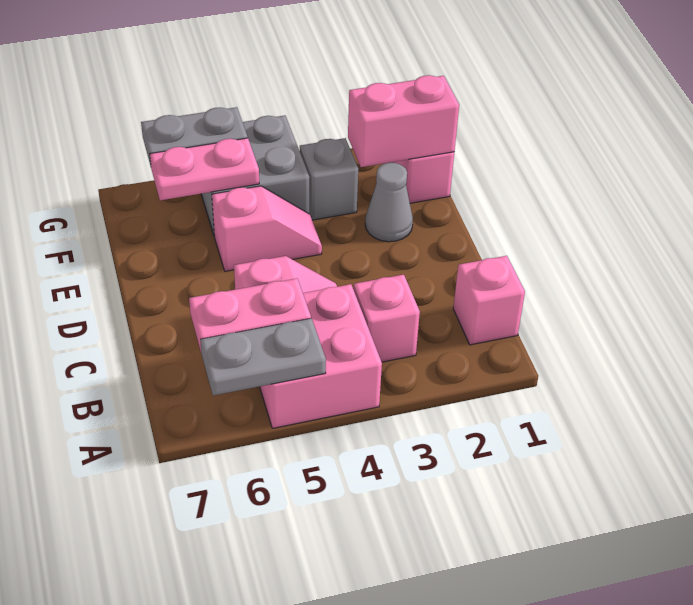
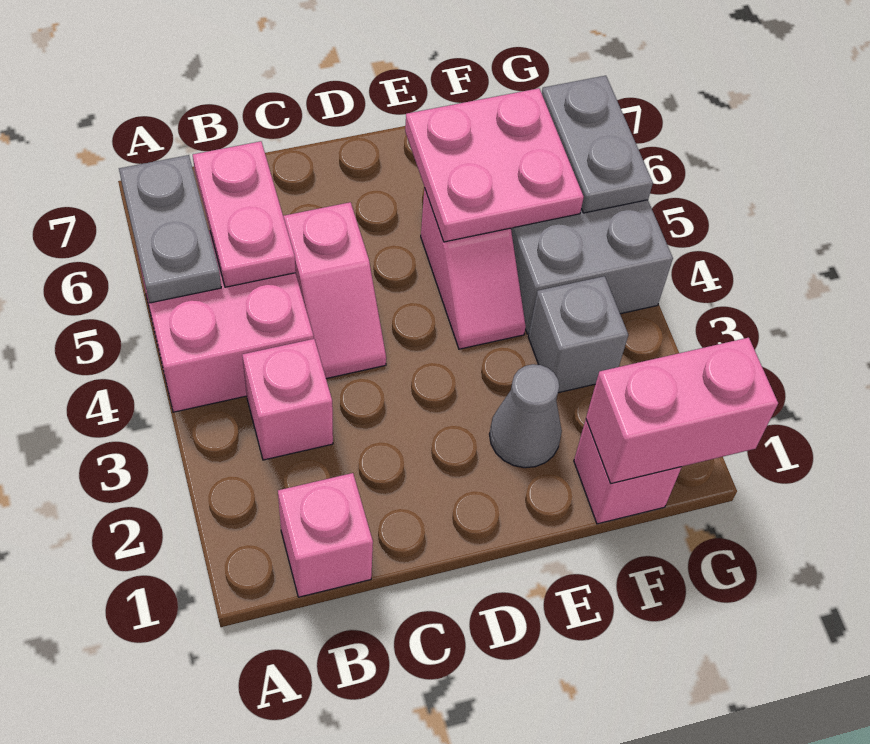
pink 1x2 brick [348,75,459,167] -> pink 1x2 brick turned to [586,338,778,483]
pink 1x2 plate [150,138,259,200] -> pink 2x2 plate [405,88,584,242]

